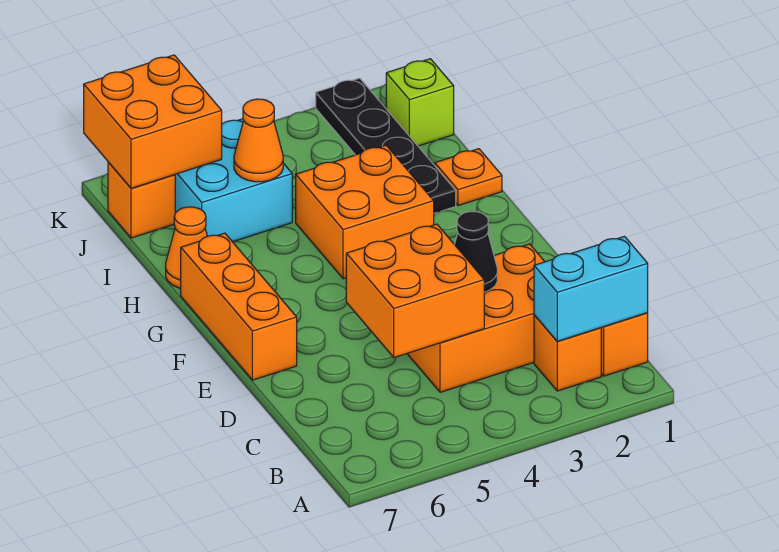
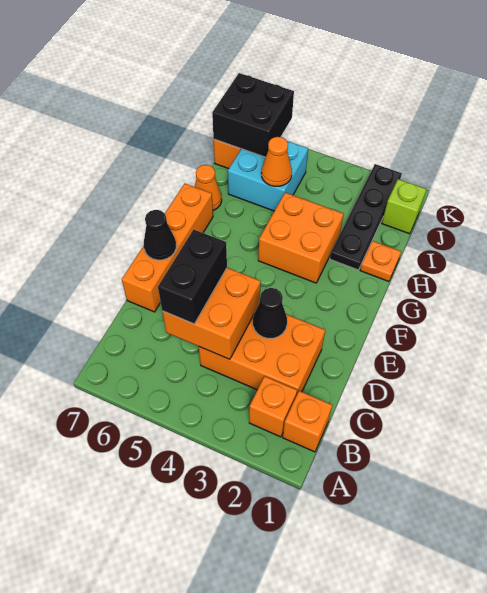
cyan 1x2 brick [534,236,648,341] -> none
none -> black 1x2 brick [158,229,227,324]
orange 1x3 brick [181,233,297,380] -> orange 1x4 brick [122,184,213,312]
none -> black 1x1 cone [144,210,176,260]
orange 2x2 brick [84,55,222,188] -> black 2x2 brick [212,73,294,157]

